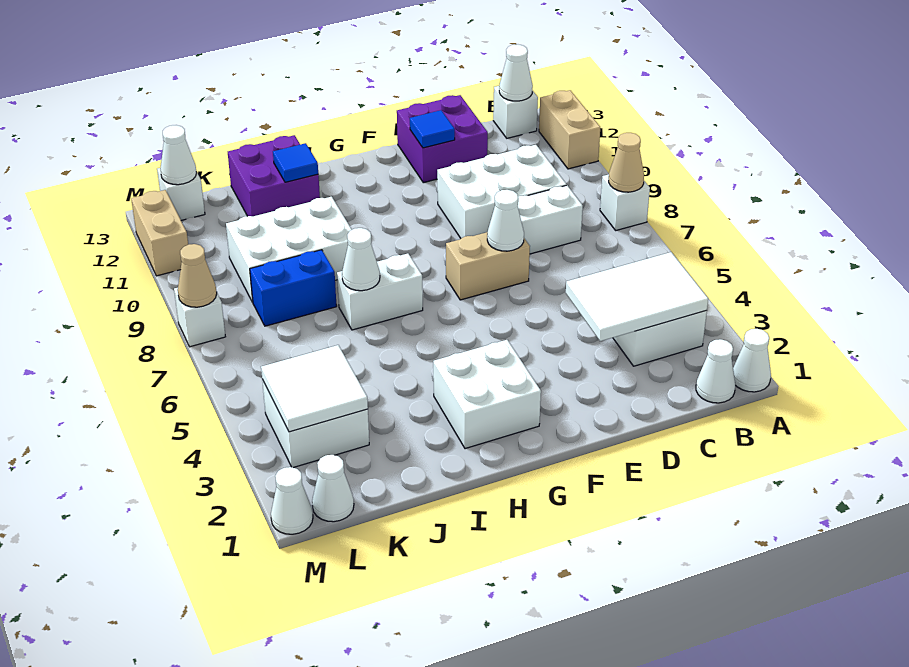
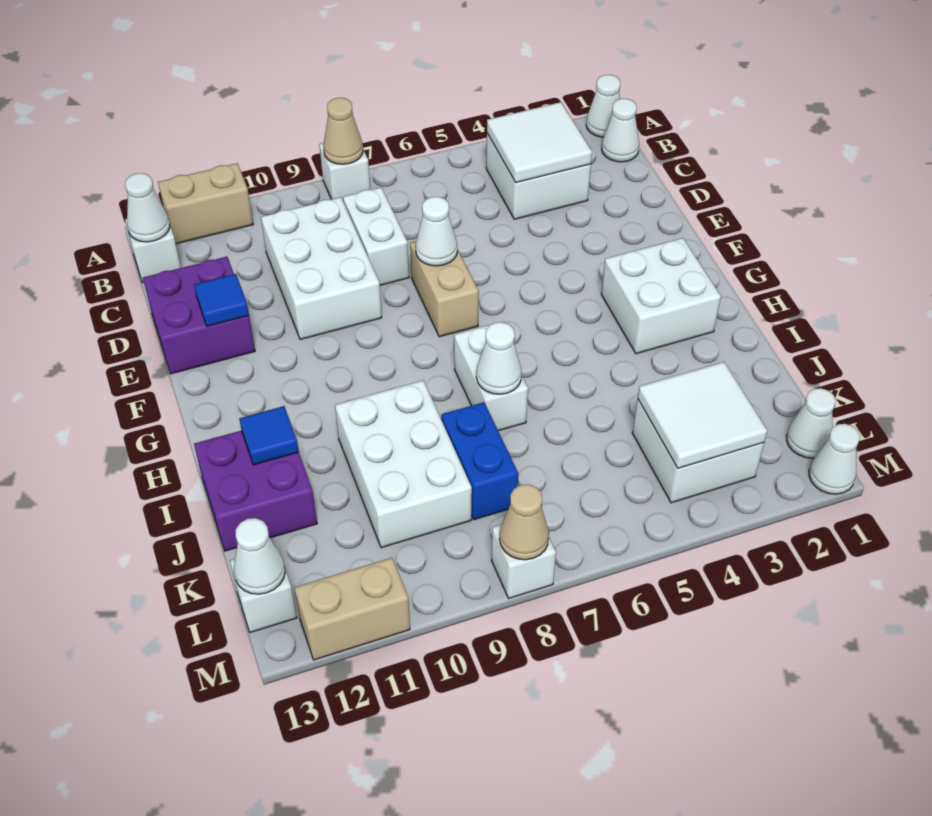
white 2x3 tile [566,252,708,341] -> white 2x2 tile [487,102,592,183]

